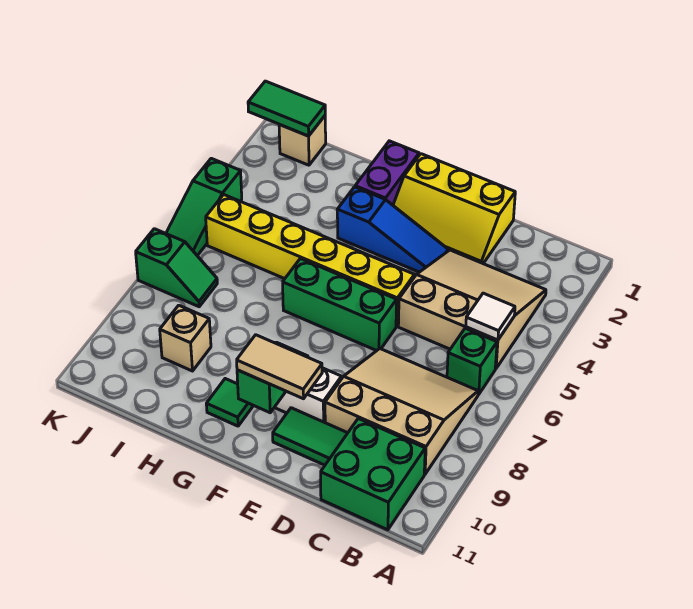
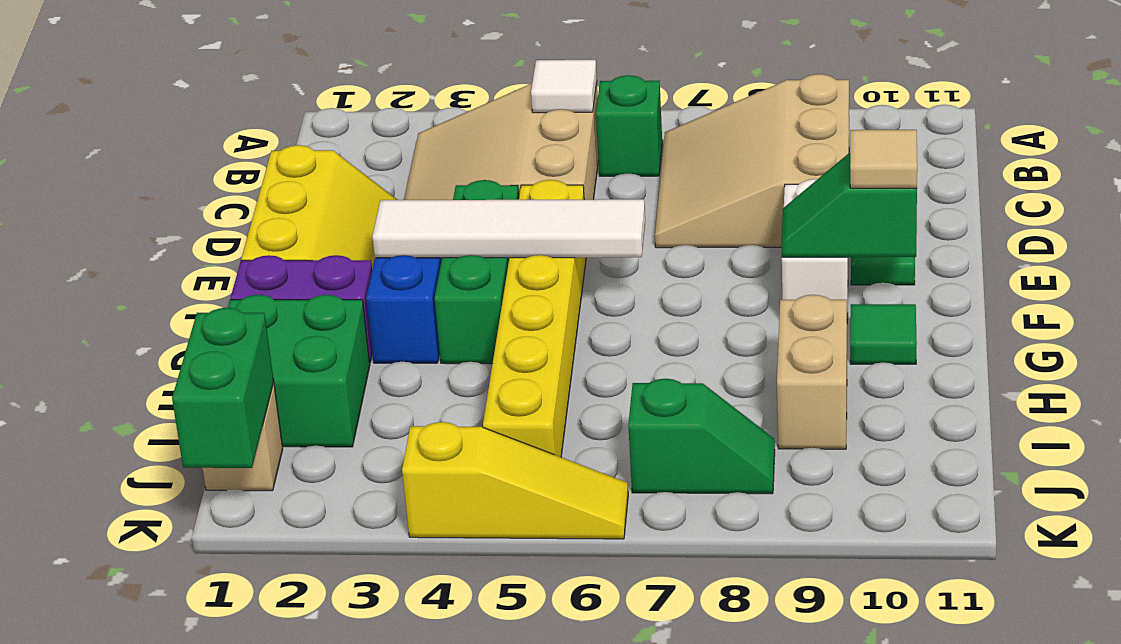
green 2x2 brick [321,419,425,530] -> green 2x2 brick moved to [228,295,370,447]
green 1x3 brick [283,259,397,351] -> green 1x3 brick moved to [435,180,519,364]
tan 1x2 tile [237,335,322,399] -> tan 1x1 tile [850,130,917,188]
none -> white 1x4 tile [372,199,645,258]
tan 1x1 brick [160,305,211,371] -> tan 1x2 brick [777,295,847,449]
green 1x2 tile [248,81,325,136] -> green 1x2 brick [172,308,274,468]
green 1x2 slope [136,229,217,307] -> green 1x2 slope turned to [628,379,775,494]
green 1x3 slope [166,158,242,256] -> yellow 1x3 slope [402,422,628,539]

